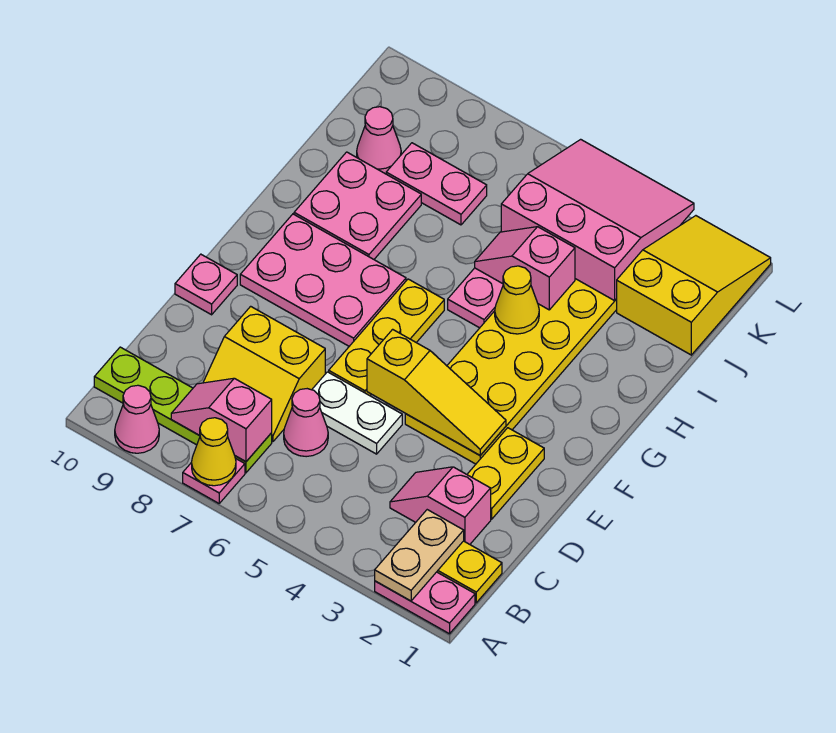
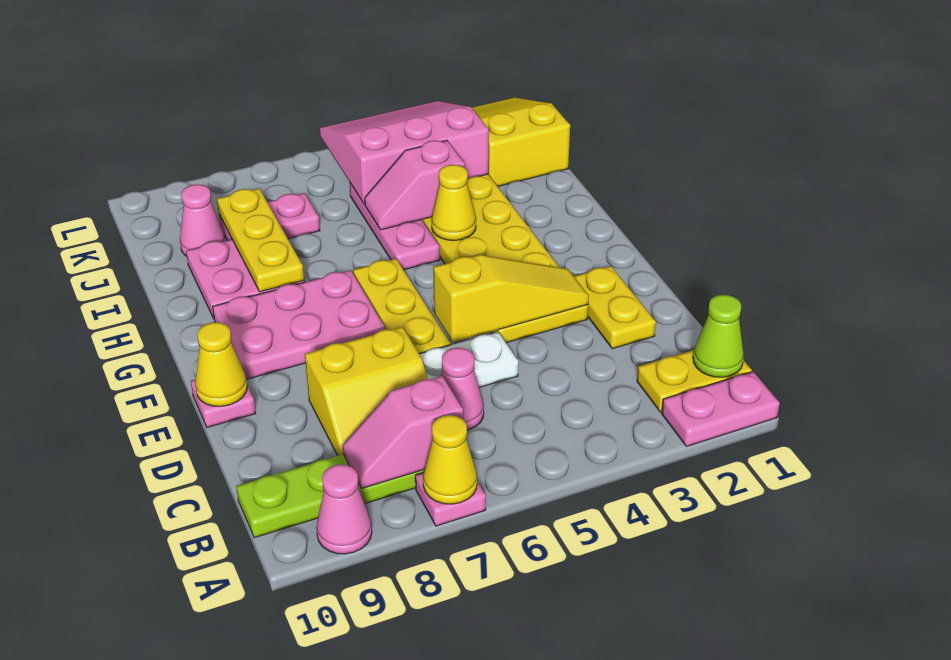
tan 1x2 plate [375,510,464,601] -> none
none -> lime 1x1 cone [693,295,744,377]
pink 1x2 slope [390,467,491,544] -> none
none -> yellow 1x1 cone [195,322,247,406]
none -> yellow 1x3 plate [217,189,304,292]

